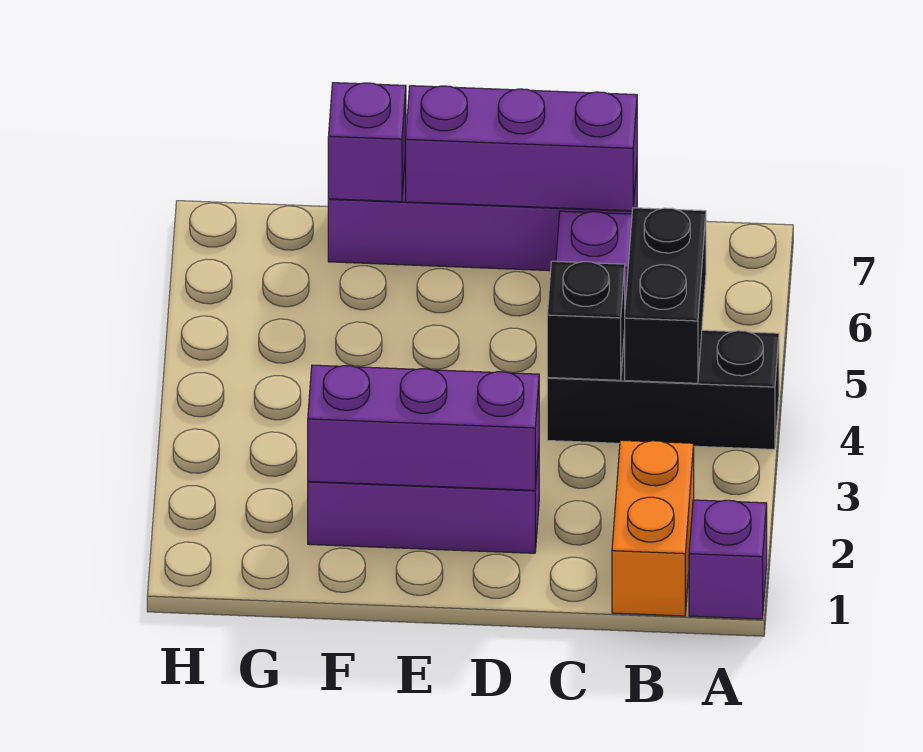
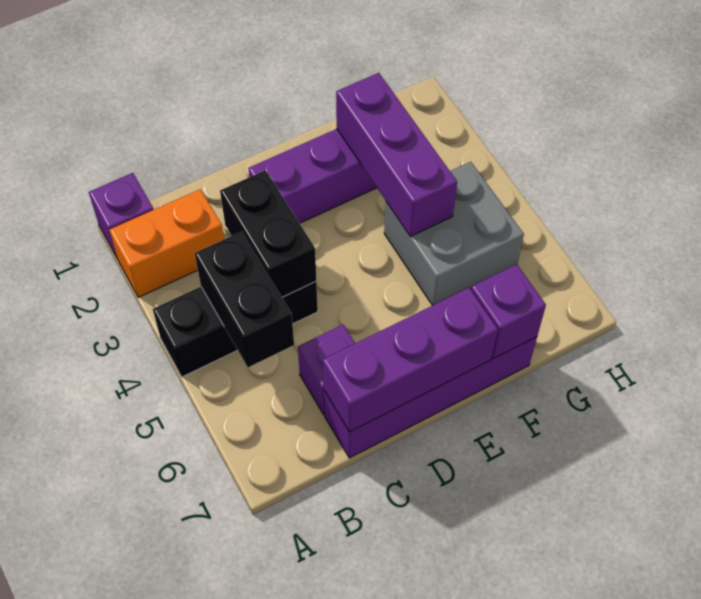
orange 1x2 brick [612,440,694,616] -> orange 1x2 brick turned to [109,189,224,297]
black 1x1 brick [547,261,625,380] -> black 1x2 brick [220,170,316,297]
purple 1x3 brick [308,365,539,490] -> purple 1x3 brick turned to [336,73,457,236]
none -> grey 2x2 brick [384,162,524,305]

